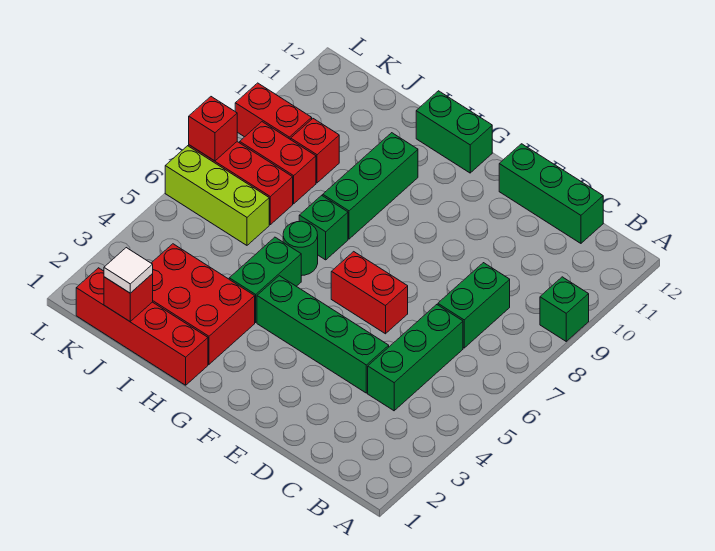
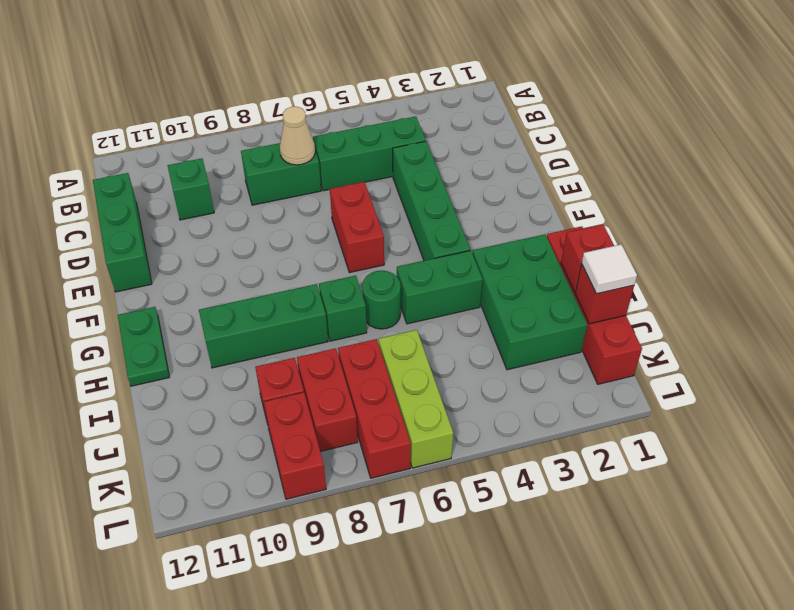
green 1x1 brick [540,277,589,341] -> green 1x1 brick moved to [168,158,214,220]
none -> tan 1x1 cone [280,107,315,165]
green 1x2 brick [416,91,492,173] -> green 1x2 plate [118,307,169,386]
red 2x3 brick [151,244,255,364] -> green 2x3 brick [472,234,587,370]
red 1x1 brick [189,97,237,161] -> red 1x1 brick moved to [561,224,614,292]

